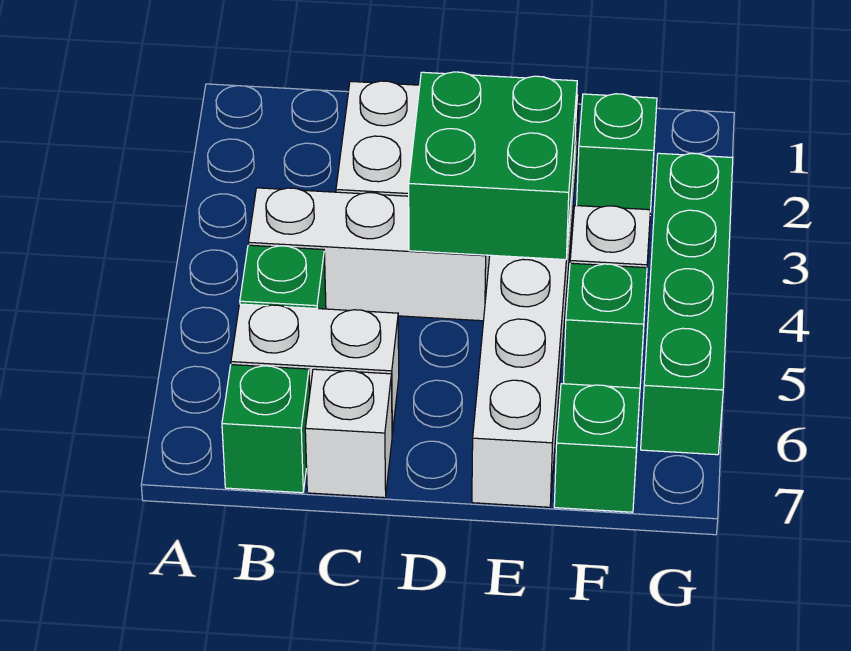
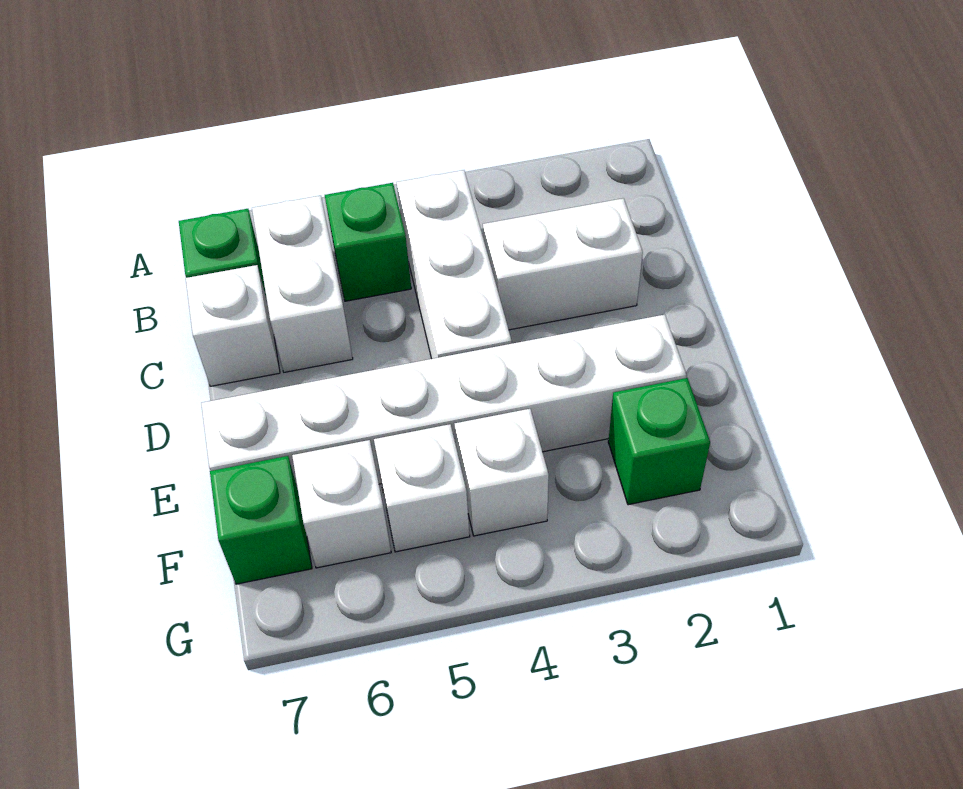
green 2x2 brick [409,72,577,260] -> none
green 1x1 brick [564,263,647,388] -> white 1x1 brick [374,424,470,552]
none -> white 1x1 brick [292,440,391,568]
green 1x4 brick [641,153,733,455] -> none

